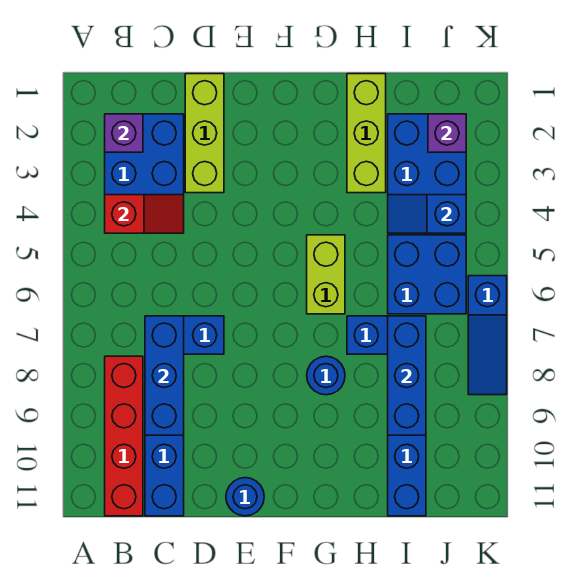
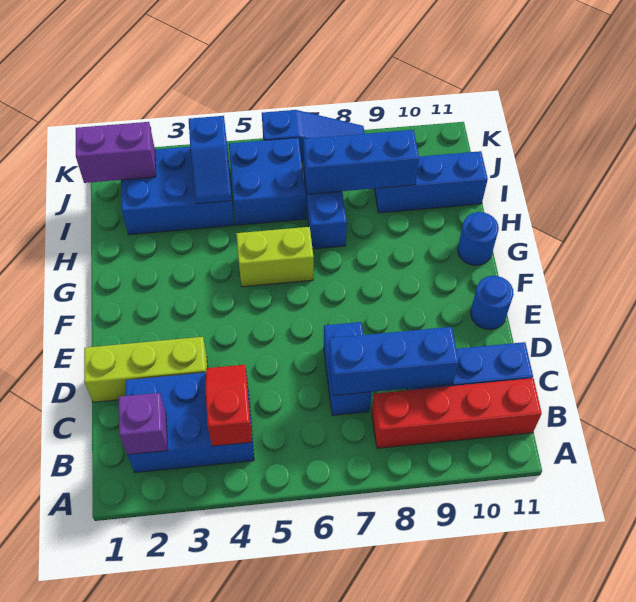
blue 1x1 round brick [307,356,345,395] -> blue 1x1 round brick moved to [458,212,499,265]
lime 1x3 brick [347,74,386,193] -> none
purple 1x1 brick [428,114,466,152] -> purple 1x2 brick [76,122,156,183]

